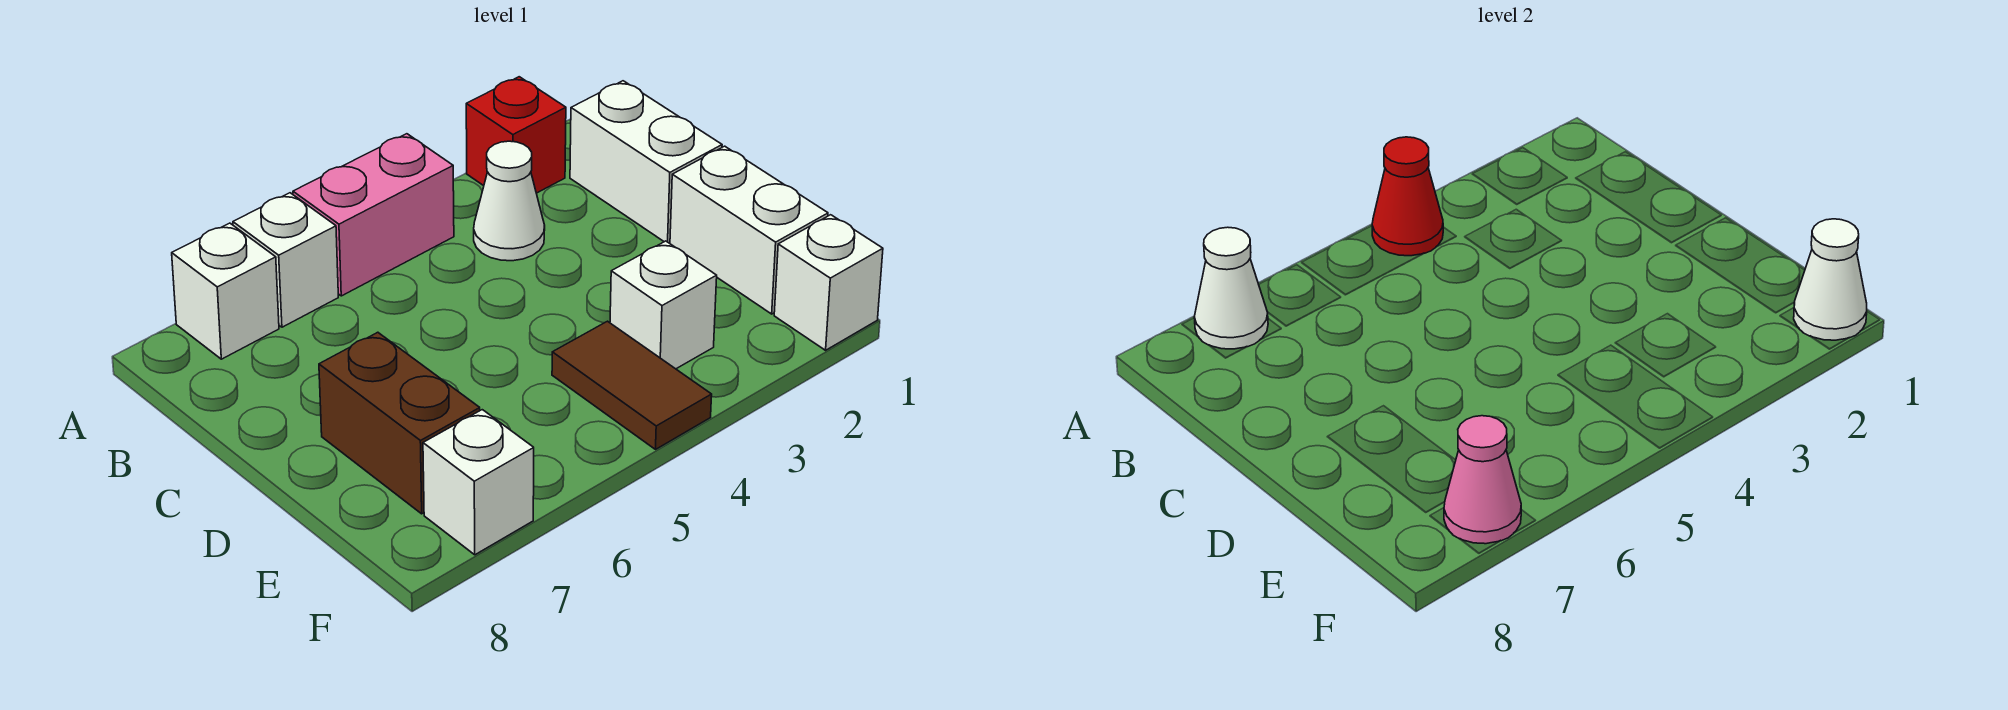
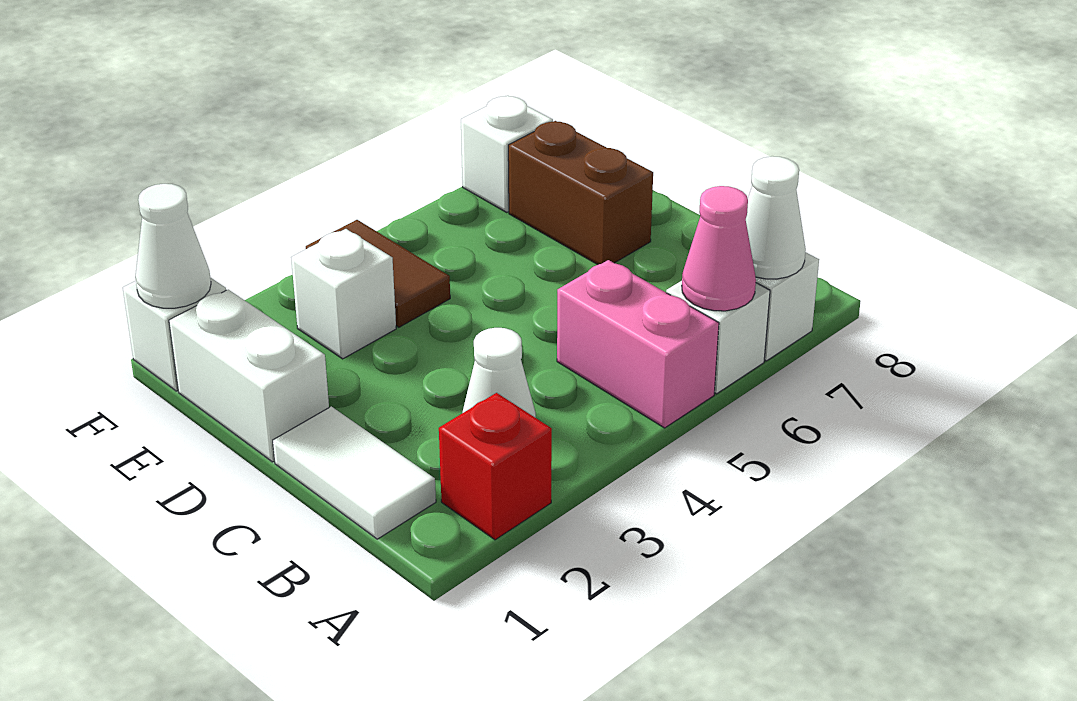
pink 1x2 brick [293,134,454,296] -> pink 1x2 brick turned to [557,260,719,428]
red 1x1 cone [1372,137,1443,256] -> none
white 1x2 brick [570,81,722,243] -> white 1x2 tile [273,406,436,539]
pink 1x1 cone [1444,416,1521,544] -> pink 1x1 cone moved to [682,186,756,311]

